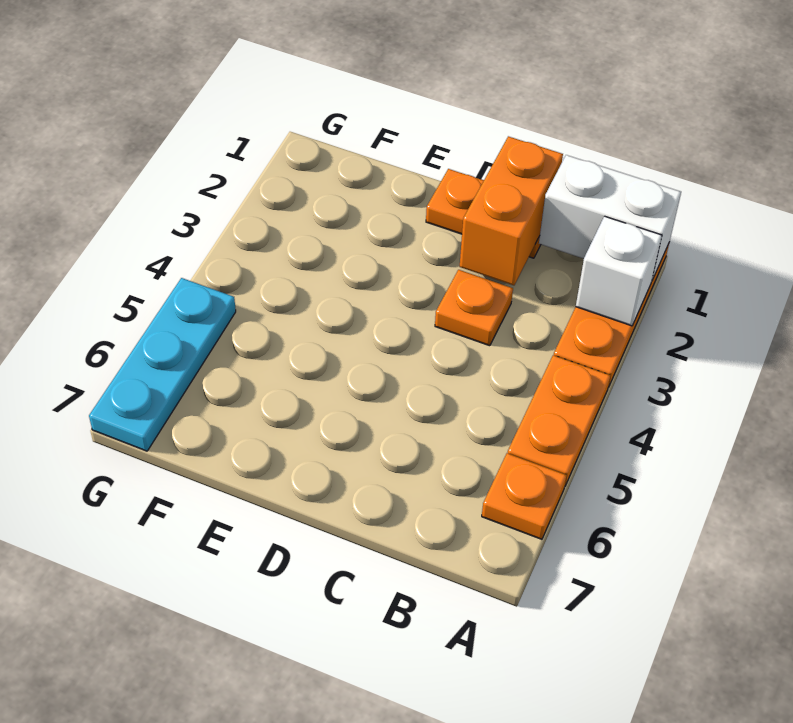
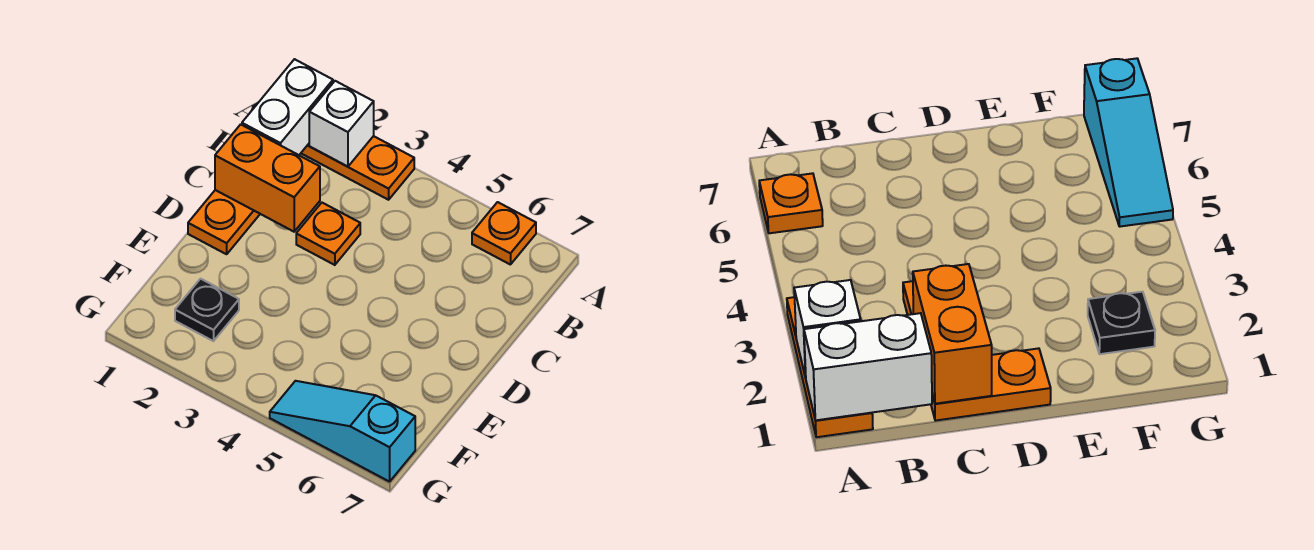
orange 1x2 plate [508,355,611,486] -> none
none -> black 1x1 plate [175,279,239,341]
cyan 1x3 plate [89,278,236,451] -> cyan 1x3 slope [270,381,415,482]

